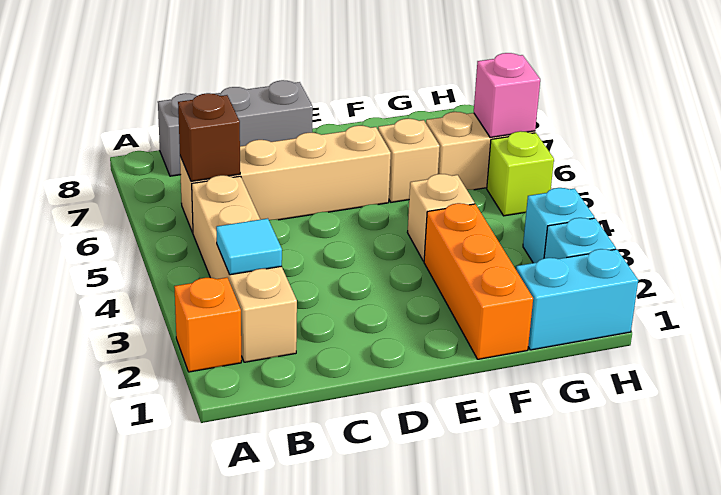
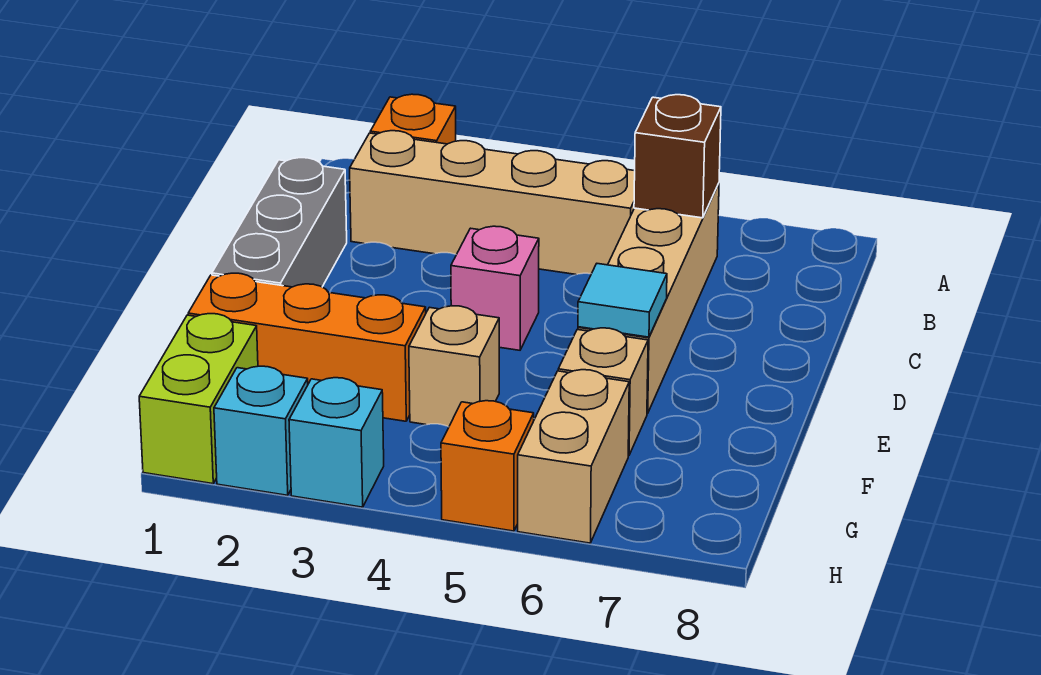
cyan 1x1 tile [216,218,282,275] -> cyan 1x1 tile moved to [578,264,667,337]
grey 1x3 brick [158,80,313,176] -> grey 1x3 brick moved to [212,158,347,287]
cyan 1x2 brick [516,249,638,350] -> lime 1x2 brick [139,314,258,484]
lime 1x1 brick [487,131,554,216] -> orange 1x1 brick [441,401,534,531]
pink 1x1 brick [474,53,540,138] -> pink 1x1 brick moved to [451,226,539,350]

